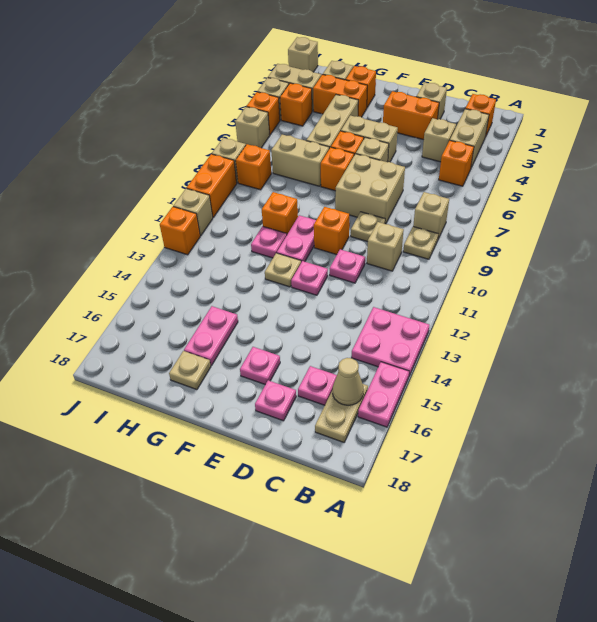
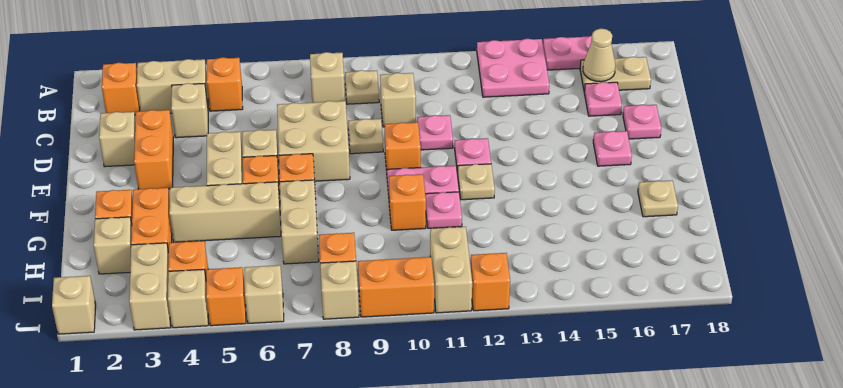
pink 1x2 plate [184,306,238,365] -> none
tan 1x1 brick [173,188,213,236] -> tan 1x2 brick [430,227,472,313]

